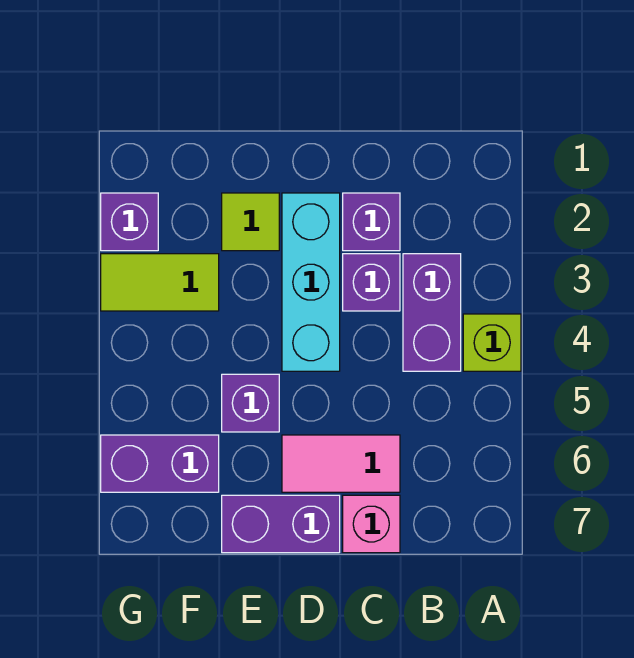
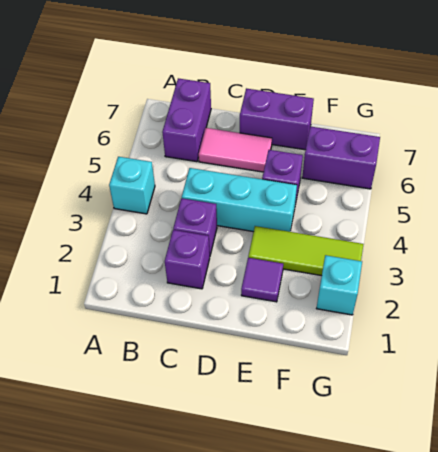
lime 1x1 brick [463,314,521,371] -> cyan 1x1 brick [109,157,155,214]
purple 1x2 brick [403,254,461,371] -> purple 1x2 brick moved to [162,78,211,162]
pink 1x1 brick [343,495,400,553] -> none
cyan 1x3 brick [282,193,340,371] -> cyan 1x3 brick turned to [182,168,297,232]
lime 1x1 tile [222,193,279,251] -> purple 1x1 tile [241,258,283,302]
lime 1x2 tile [101,254,219,311] -> lime 1x3 tile [248,226,364,276]
purple 1x1 brick [101,193,158,251] -> cyan 1x1 brick [317,255,362,315]

